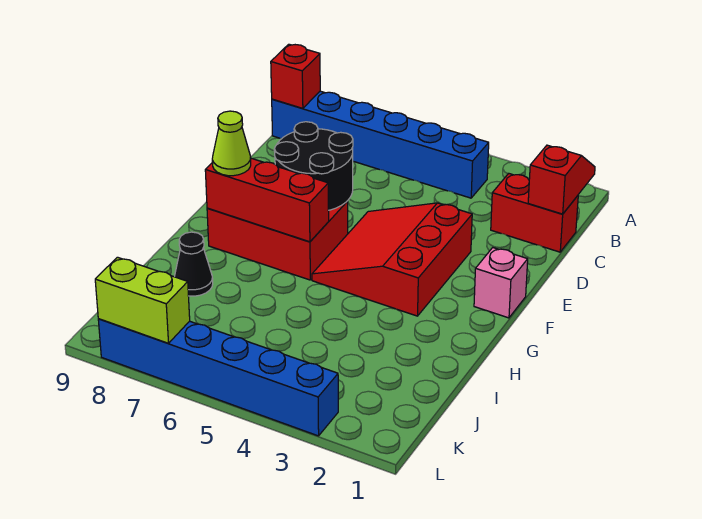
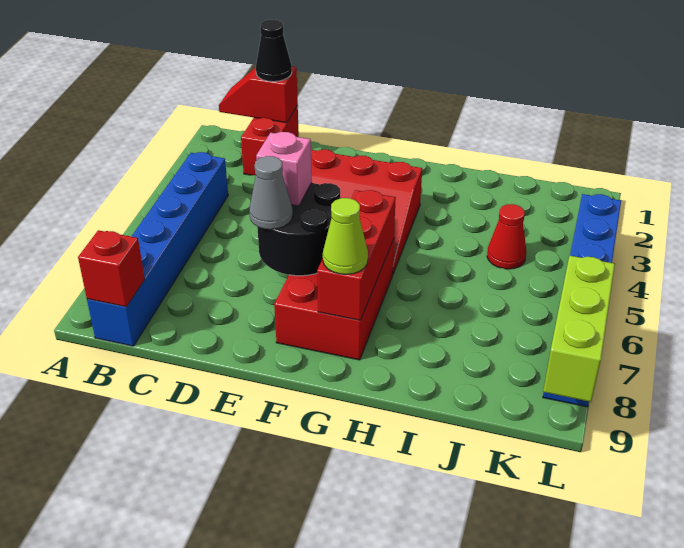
none -> grey 1x1 cone [249,156,293,229]
pink 1x1 brick [474,248,528,318] -> pink 1x1 brick moved to [256,132,312,206]
black 1x1 cone [175,232,213,296] -> black 1x1 cone moved to [256,20,292,82]
none -> red 1x1 cone [487,204,526,269]
lime 1x2 brick [95,257,190,343] -> lime 1x3 brick [543,256,615,402]

